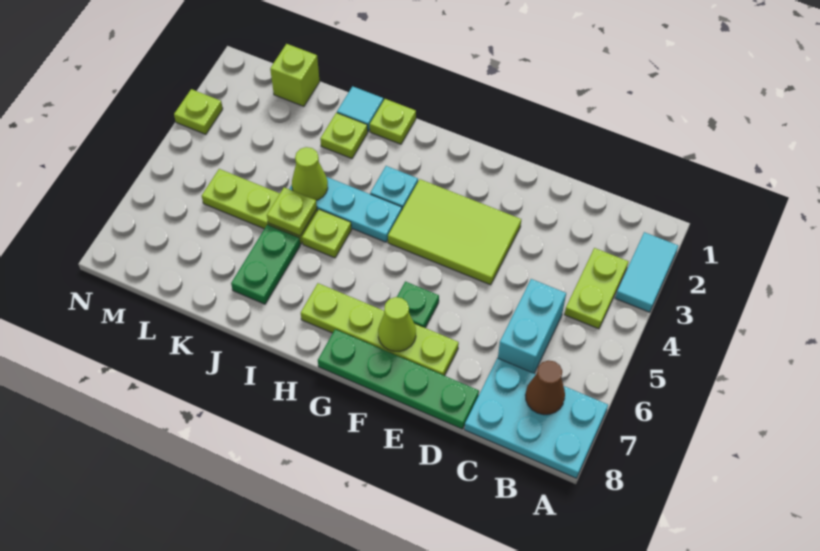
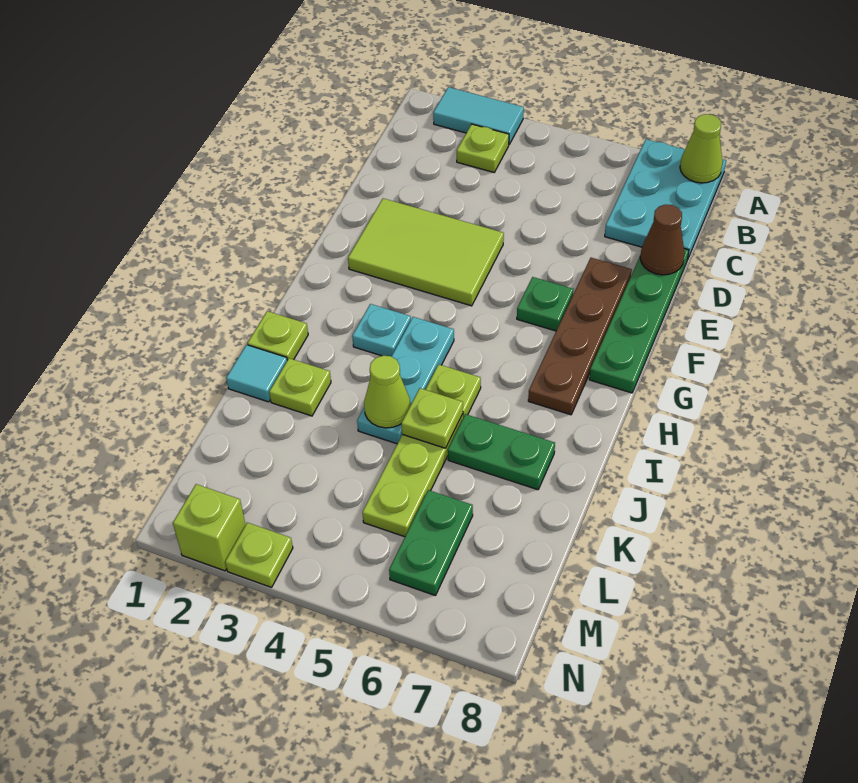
lime 1x2 plate [564,248,629,329] -> lime 1x1 plate [457,124,509,172]
brown 1x1 cone [525,360,565,415] -> brown 1x1 cone moved to [640,205,685,275]
cyan 1x2 brick [498,279,566,373] -> none
lime 2x3 tile [388,179,521,285] -> lime 2x3 tile turned to [348,198,504,306]
lime 1x4 plate [301,283,459,376] -> brown 1x4 plate [528,258,632,415]
lime 1x1 cone [378,297,416,351] -> lime 1x1 cone moved to [680,114,723,183]
lime 1x1 brick [270,44,320,106] -> lime 1x1 brick moved to [173,484,245,571]
none -> green 1x2 plate [389,490,473,596]

